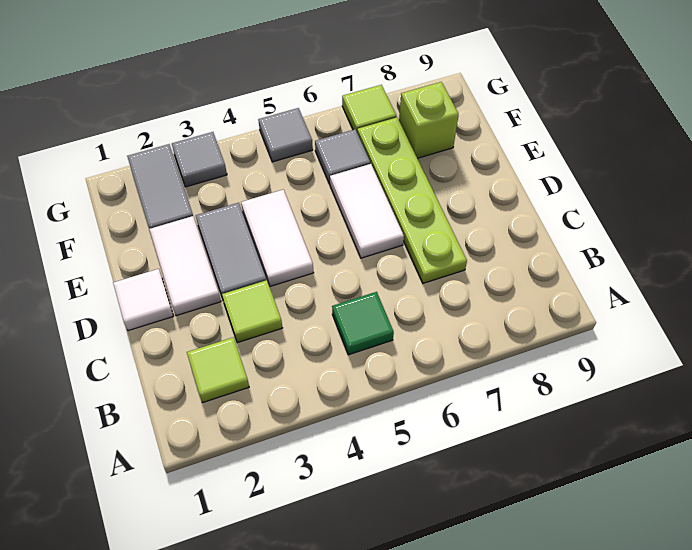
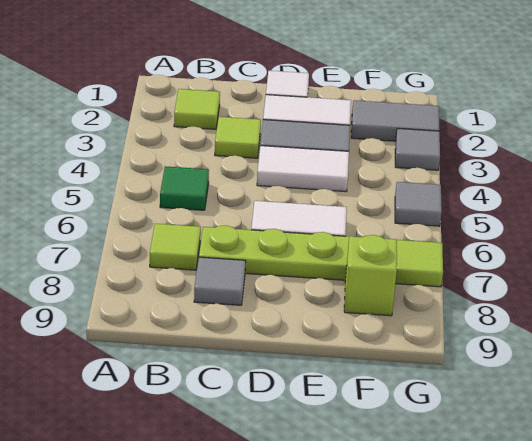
none -> lime 1x1 tile [150,224,201,270]
grey 1x1 tile [315,129,370,184] -> grey 1x1 tile moved to [194,257,246,305]

